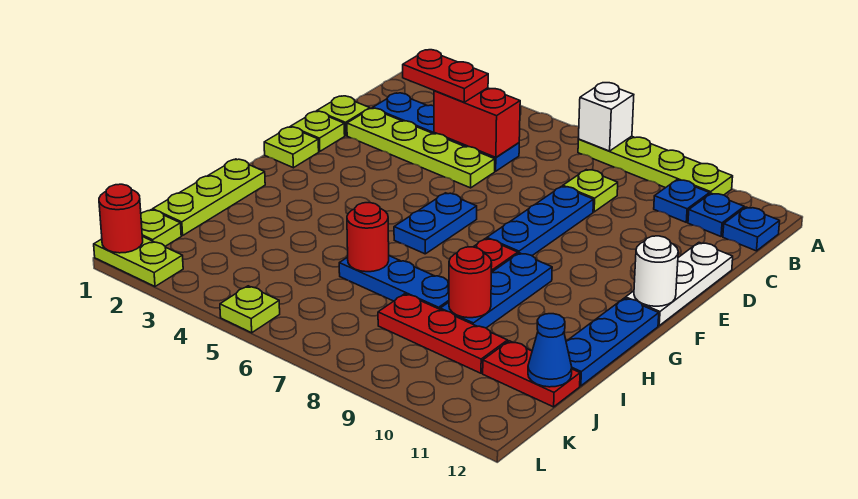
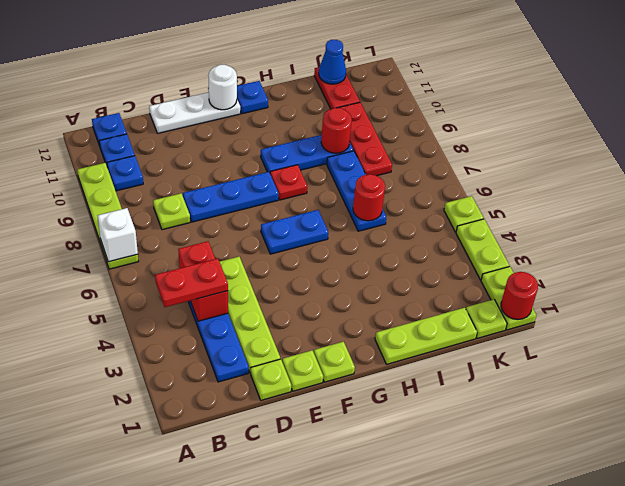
red 1x2 plate [403,50,488,102] -> red 1x2 plate turned to [155,258,228,307]
blue 1x3 plate [566,298,659,386] -> blue 1x1 plate [237,81,268,114]
none -> lime 1x2 plate [456,219,509,280]

